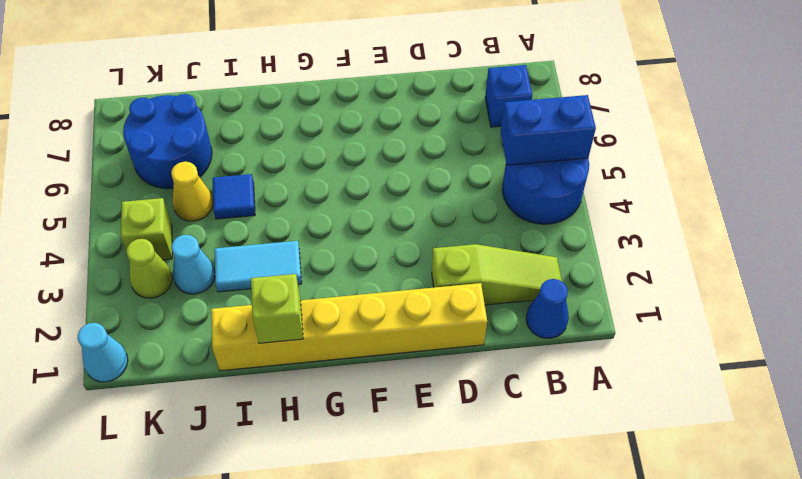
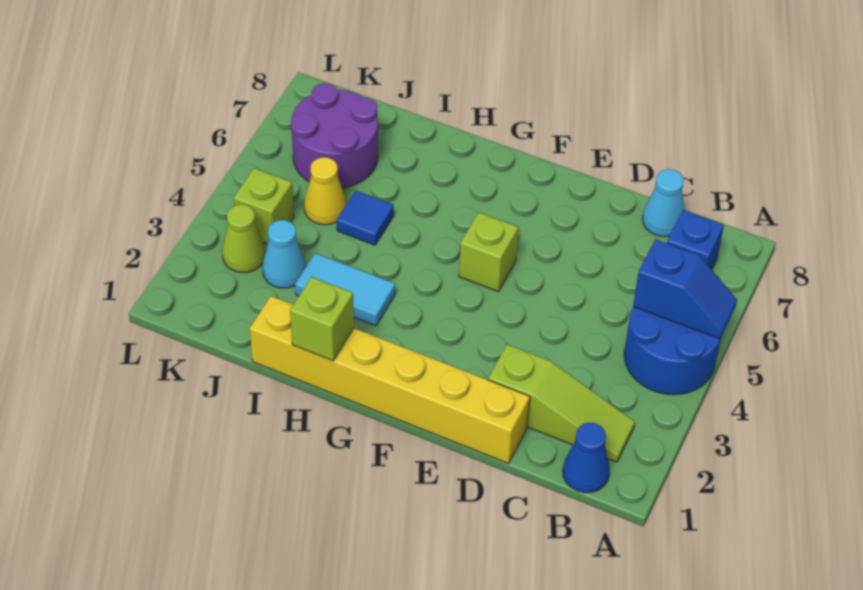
blue 1x2 brick [501,95,596,165] -> blue 1x2 slope [633,239,737,339]
none -> lime 1x1 brick [459,213,519,292]
blue 2x2 round brick [123,94,212,189] -> purple 2x2 round brick [291,83,378,188]
cyan 1x1 cone [77,323,128,382] -> cyan 1x1 cone moved to [643,169,685,237]

